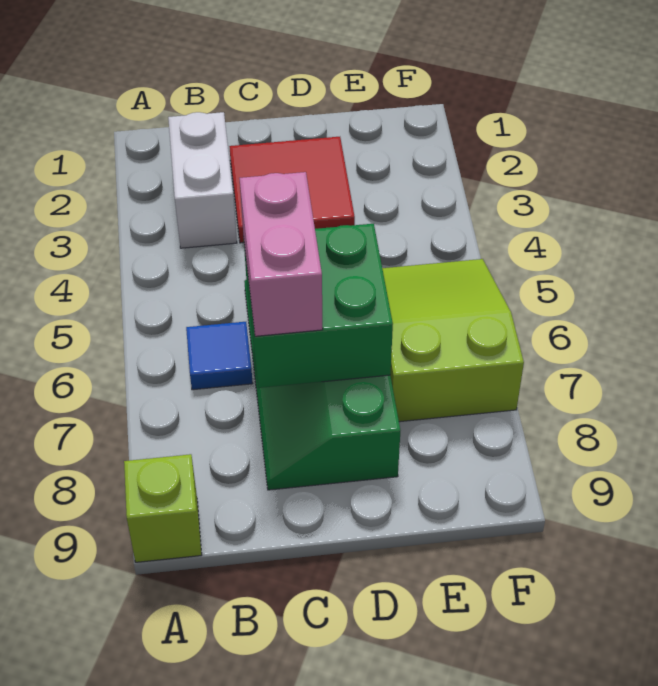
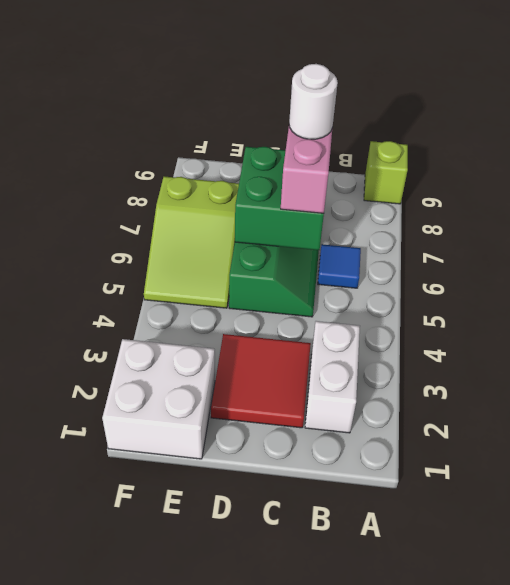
none -> white 1x1 round brick [289,64,338,139]
none -> white 2x2 brick [102,339,215,459]

